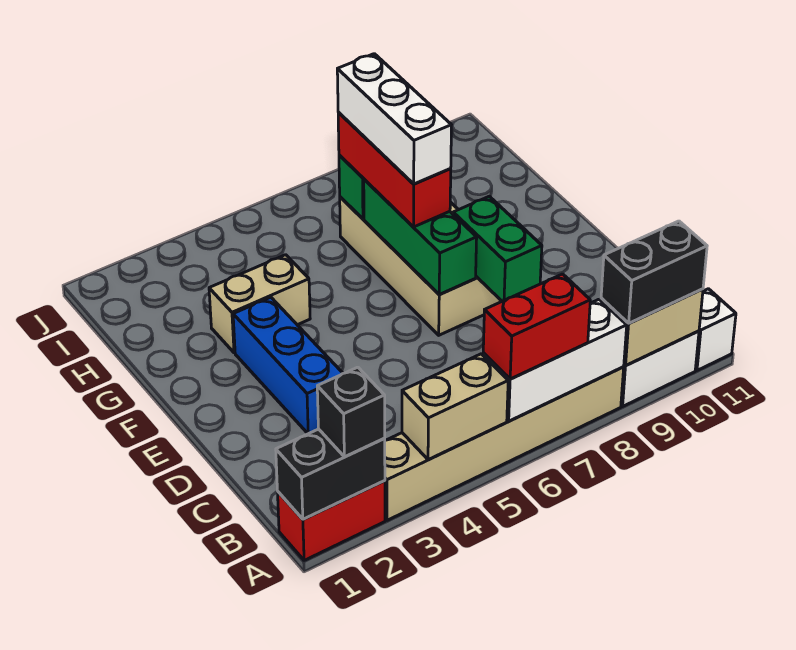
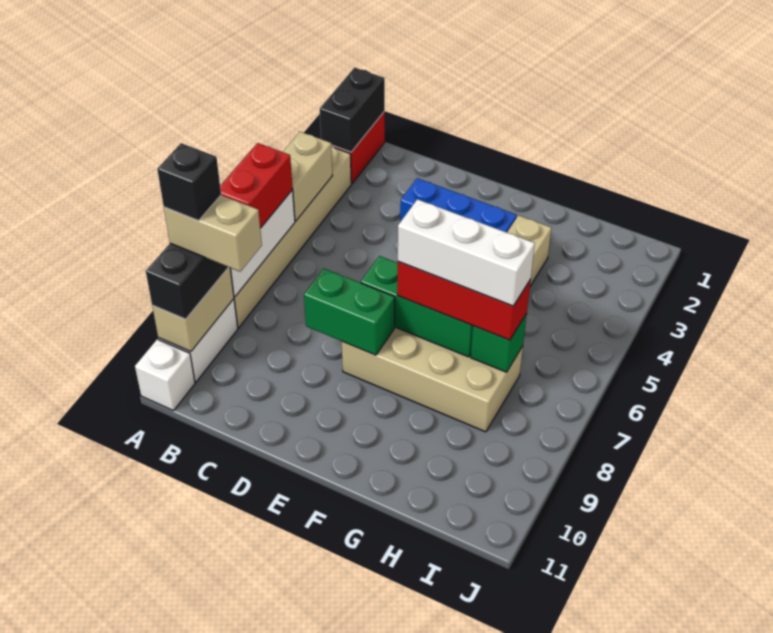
black 1x1 brick [317,367,385,457] -> black 1x1 brick moved to [157,143,221,220]
none -> tan 1x2 brick [164,195,262,271]

